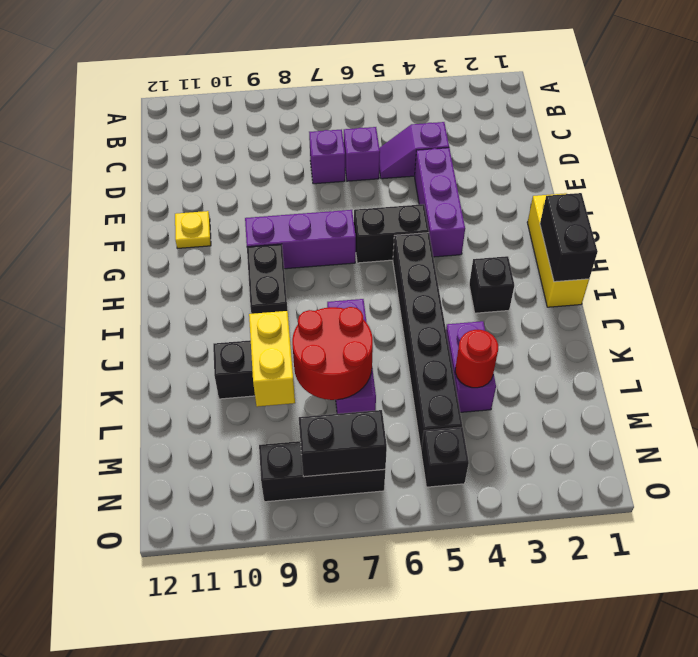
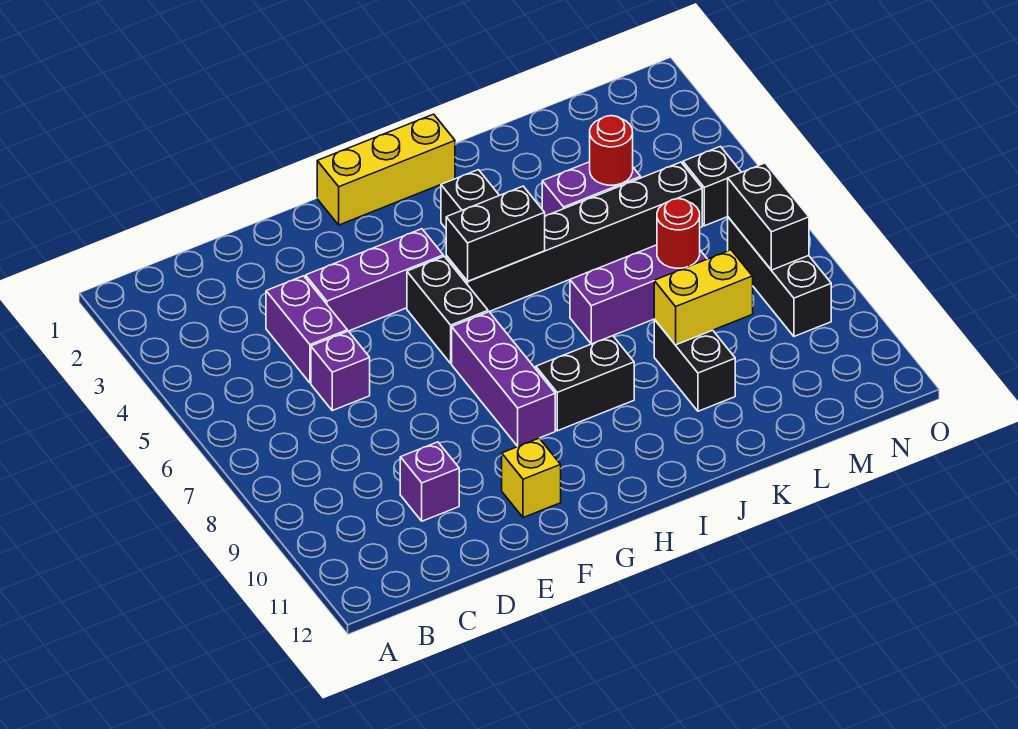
purple 1x2 slope [379,122,449,179] -> purple 1x2 brick [266,276,347,383]
purple 1x1 brick [309,129,345,184] -> purple 1x1 brick moved to [400,442,459,521]
yellow 1x1 plate [175,211,211,248] -> yellow 1x1 brick [502,438,561,518]
black 1x2 brick [540,193,598,282] -> black 1x2 brick moved to [446,186,545,281]
red 2x2 round brick [292,307,373,400] -> red 1x1 round brick [657,199,700,268]

